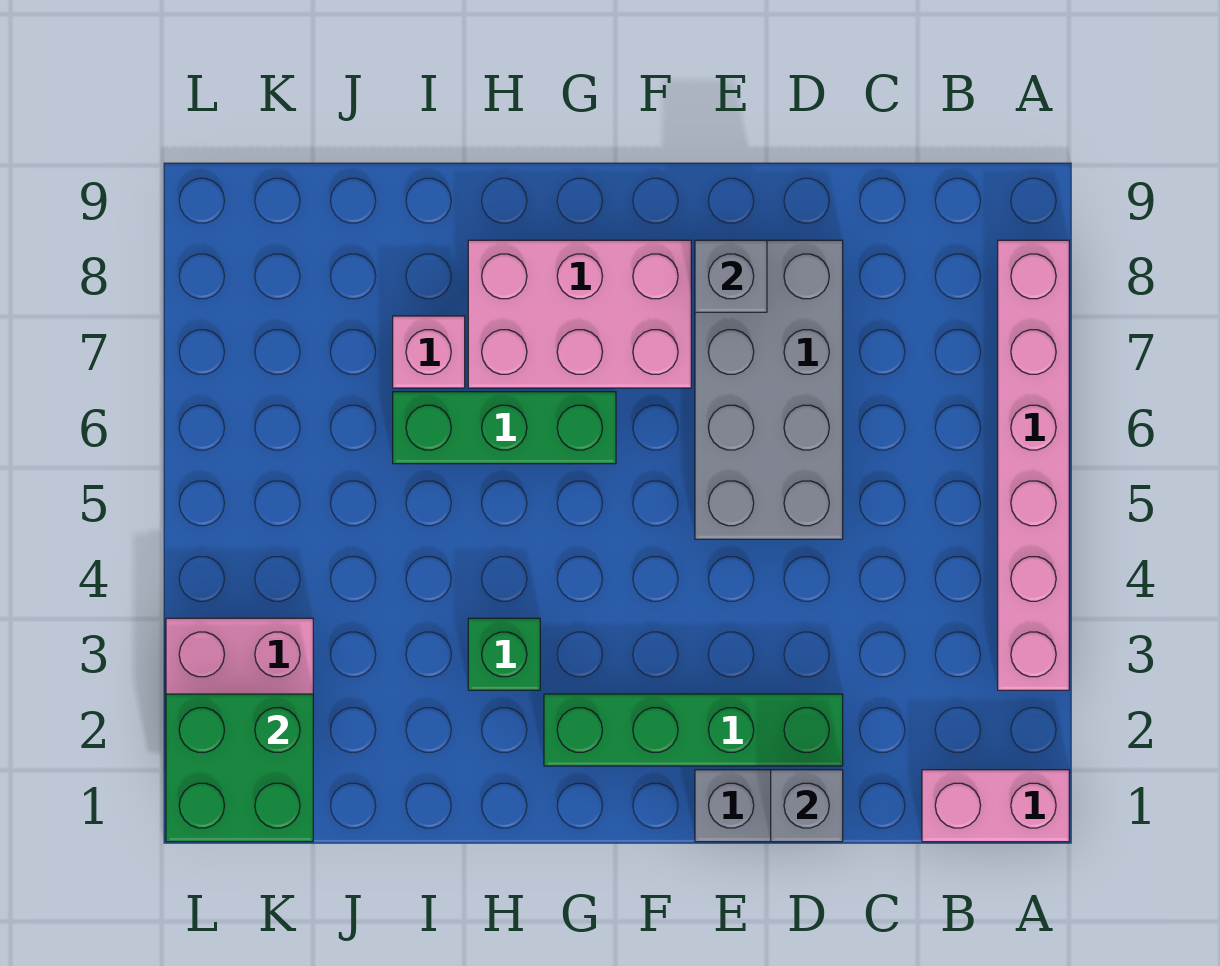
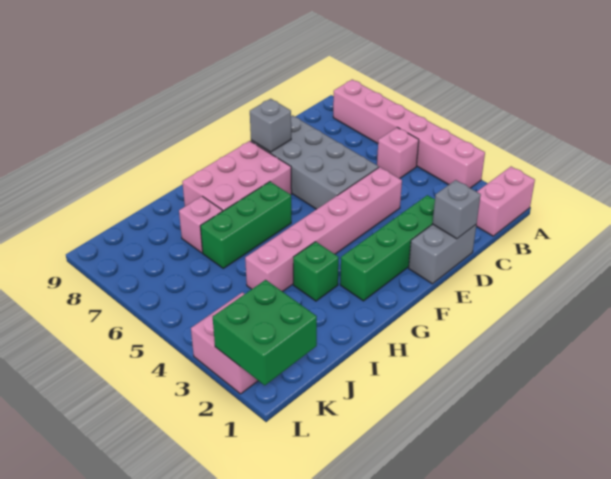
none -> pink 1x1 brick [377,127,419,179]
none -> pink 1x6 brick [245,167,402,292]

